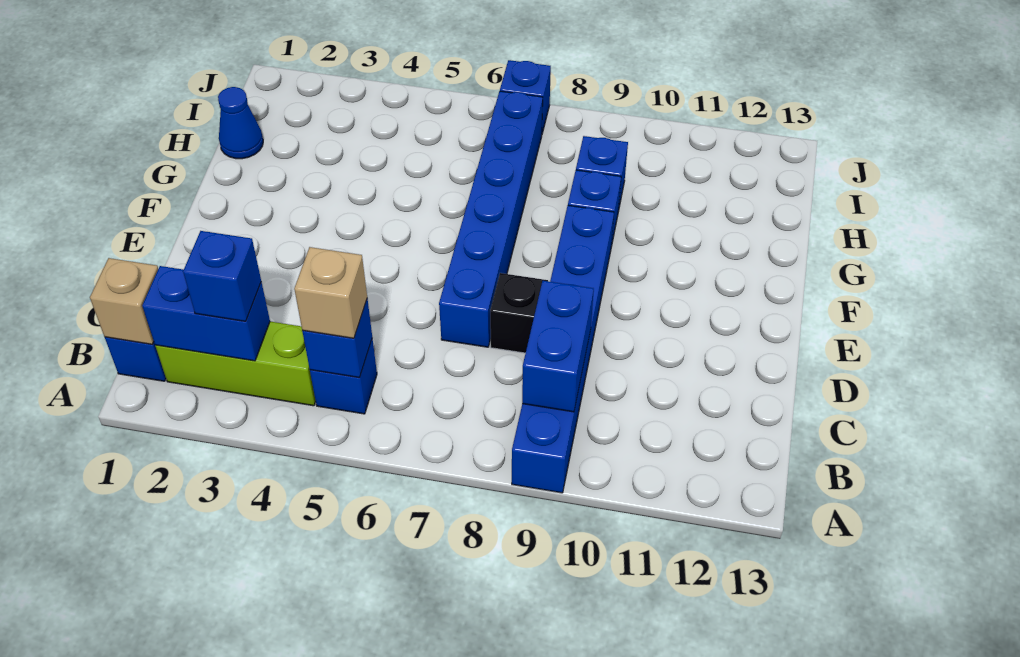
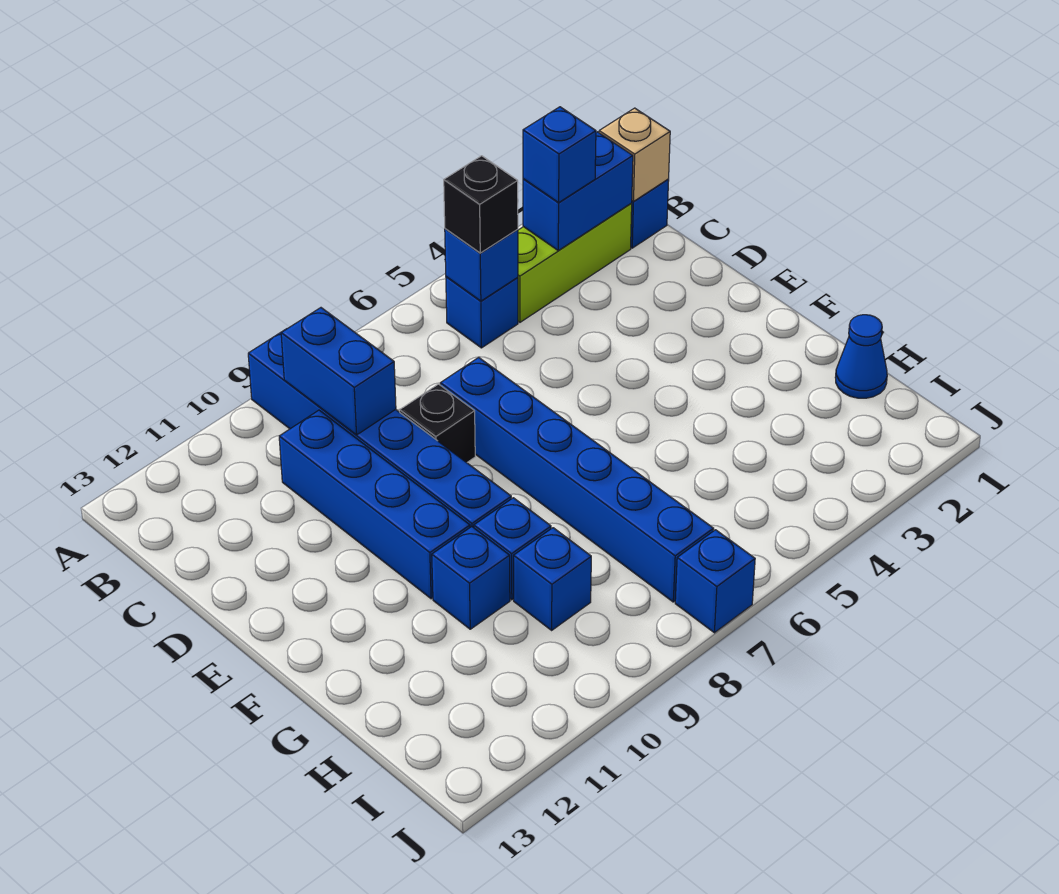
tan 1x1 brick [294,247,367,338] -> black 1x1 brick [444,156,518,253]
none -> blue 1x4 brick [279,410,470,599]
none -> blue 1x1 brick [432,527,510,629]

